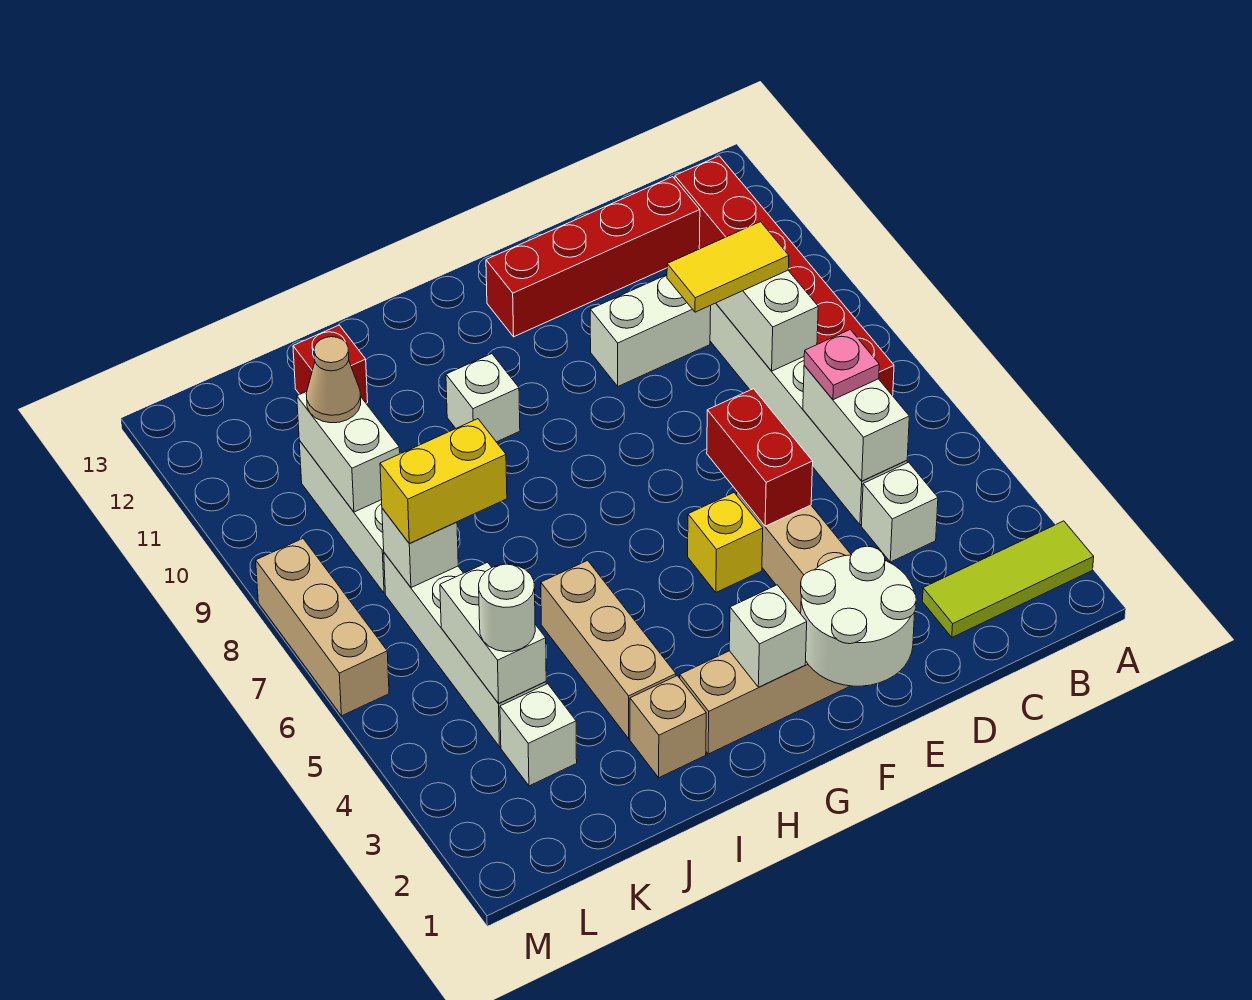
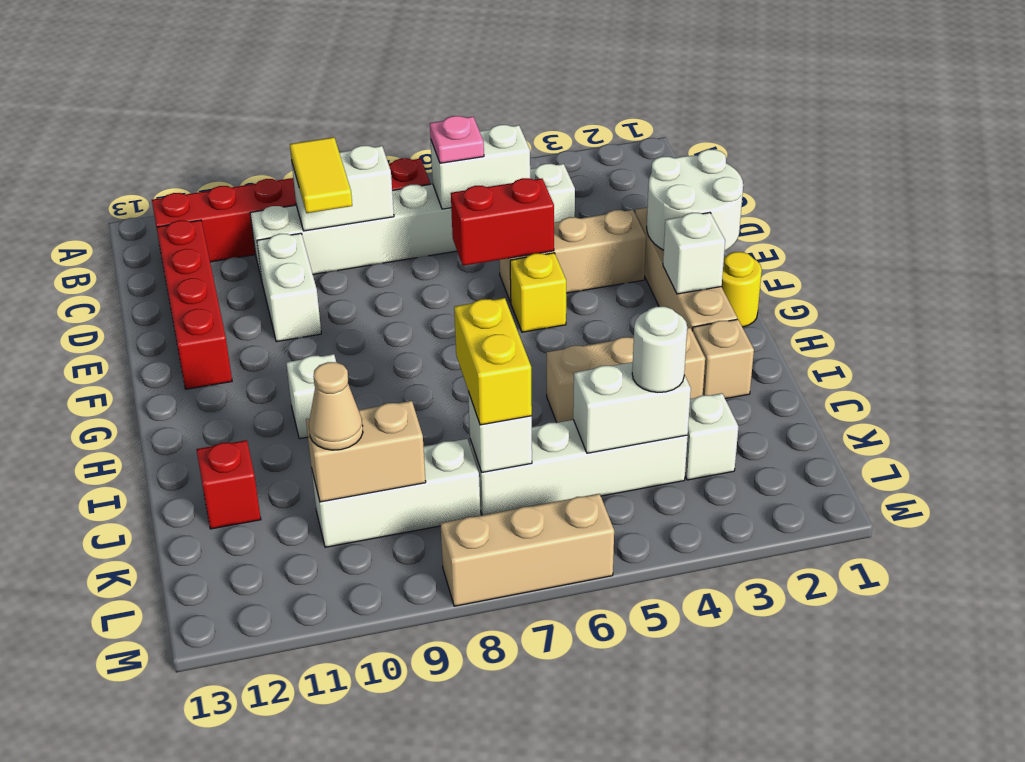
lime 1x3 tile [922,521,1094,637] -> none
none -> yellow 1x1 round brick [722,252,762,327]
white 1x2 brick [297,391,400,512] -> tan 1x2 brick [306,401,426,502]

